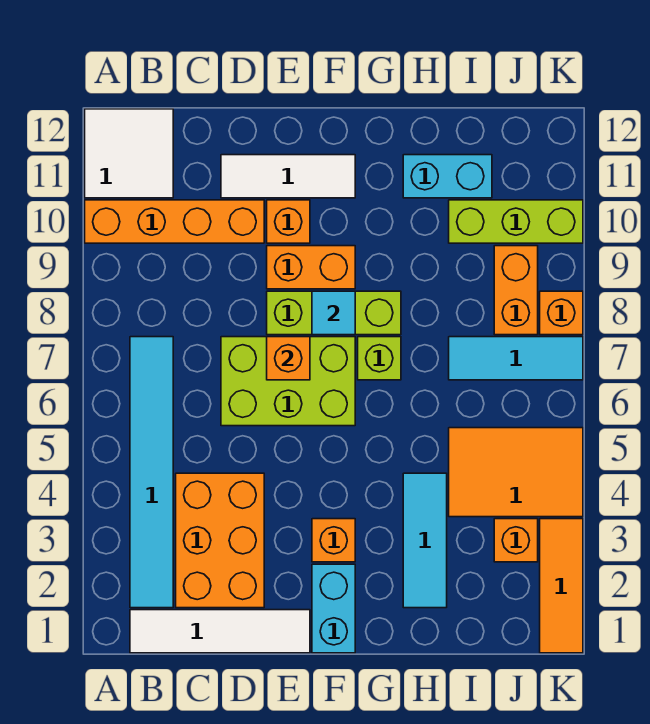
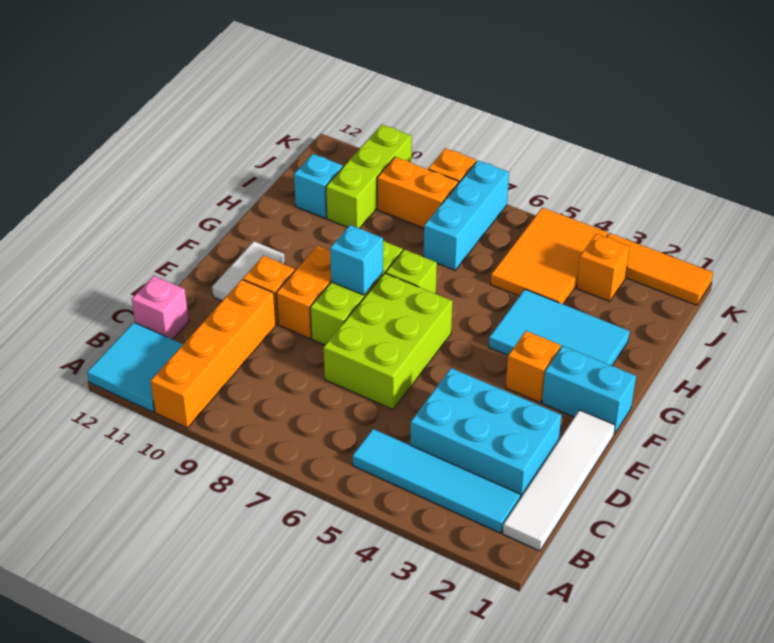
white 2x2 tile [85,109,173,198] -> cyan 2x2 tile [87,322,183,412]
cyan 1x6 tile [130,337,173,608] -> cyan 1x4 tile [353,429,521,533]
orange 2x3 brick [176,473,264,608] -> cyan 2x3 brick [410,368,562,498]
none -> pink 1x1 brick [132,276,189,339]
white 1x3 tile [221,155,355,198] -> white 1x2 tile [212,241,285,301]
orange 1x1 brick [267,337,310,380] -> none
cyan 1x1 tile [312,291,355,335] -> cyan 1x1 brick [330,225,383,295]
cyan 1x3 tile [403,473,447,608] -> cyan 2x3 tile [489,289,630,366]
cyan 1x2 brick [403,155,492,198] -> cyan 1x1 brick [294,154,343,218]
cyan 1x3 tile [449,337,583,380] -> cyan 1x3 brick [424,161,509,270]

